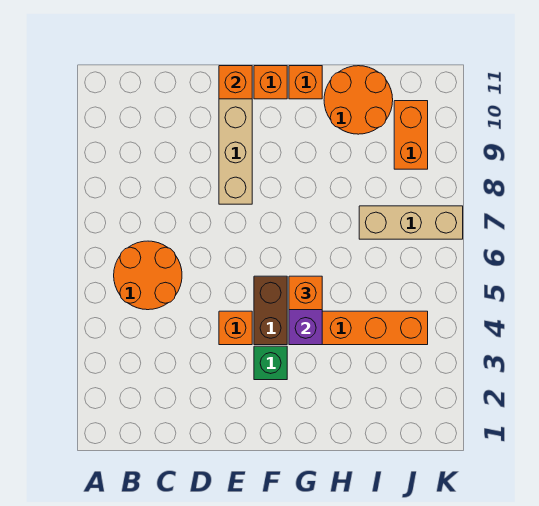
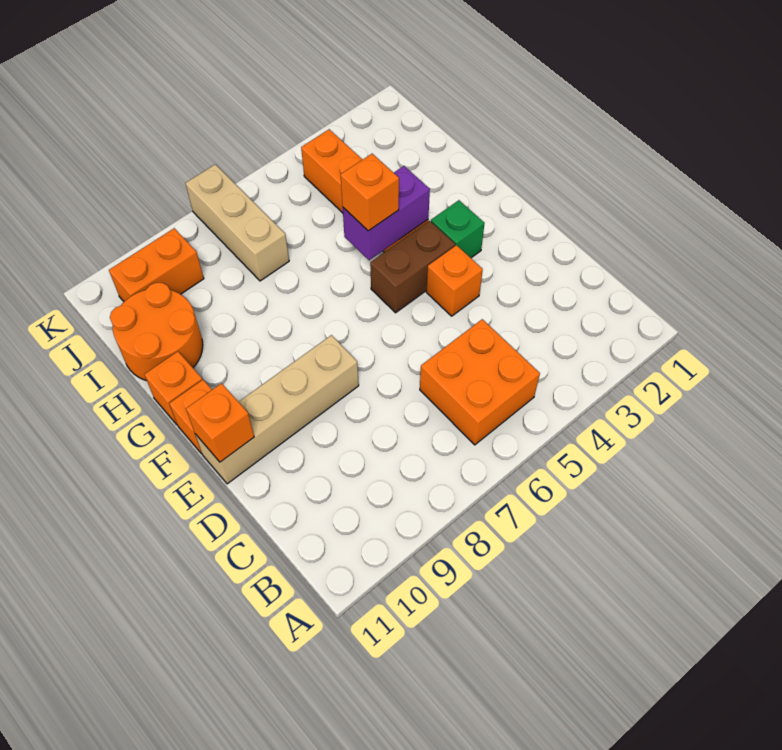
orange 2x2 round brick [114,241,182,310] -> orange 2x2 brick [420,319,540,445]

